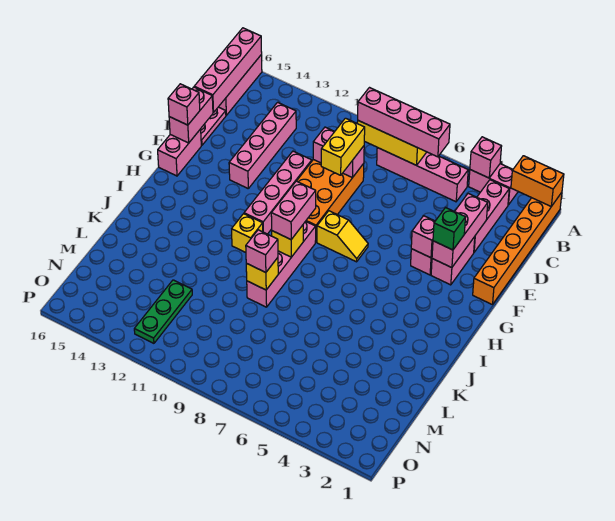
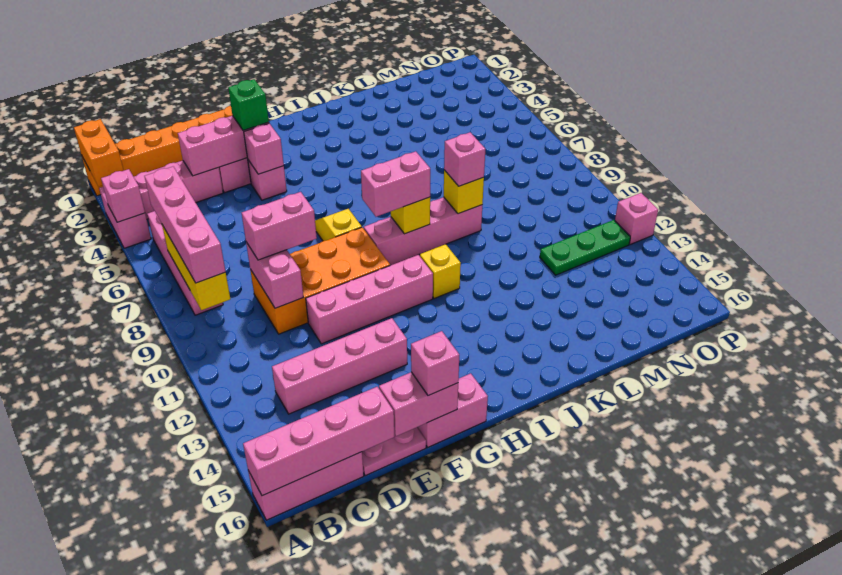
yellow 1x2 brick [321,118,365,175] -> pink 1x2 brick [242,192,317,260]
none -> pink 1x1 brick [615,193,658,244]

